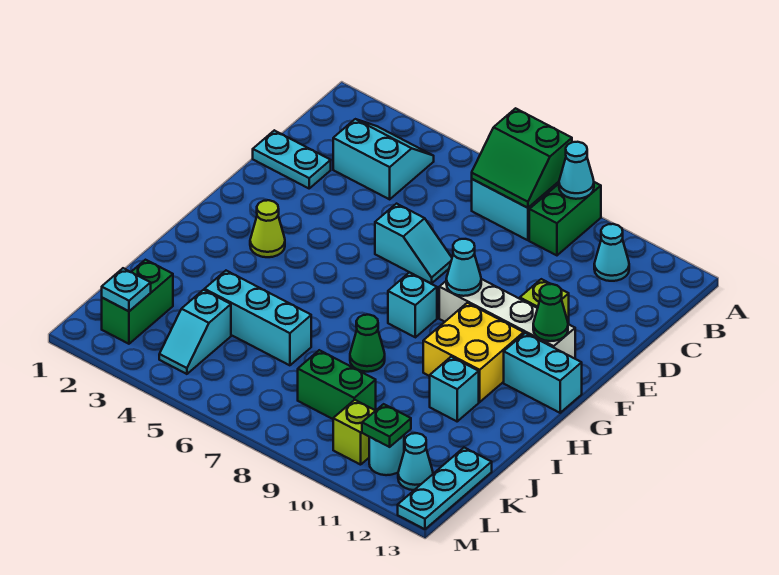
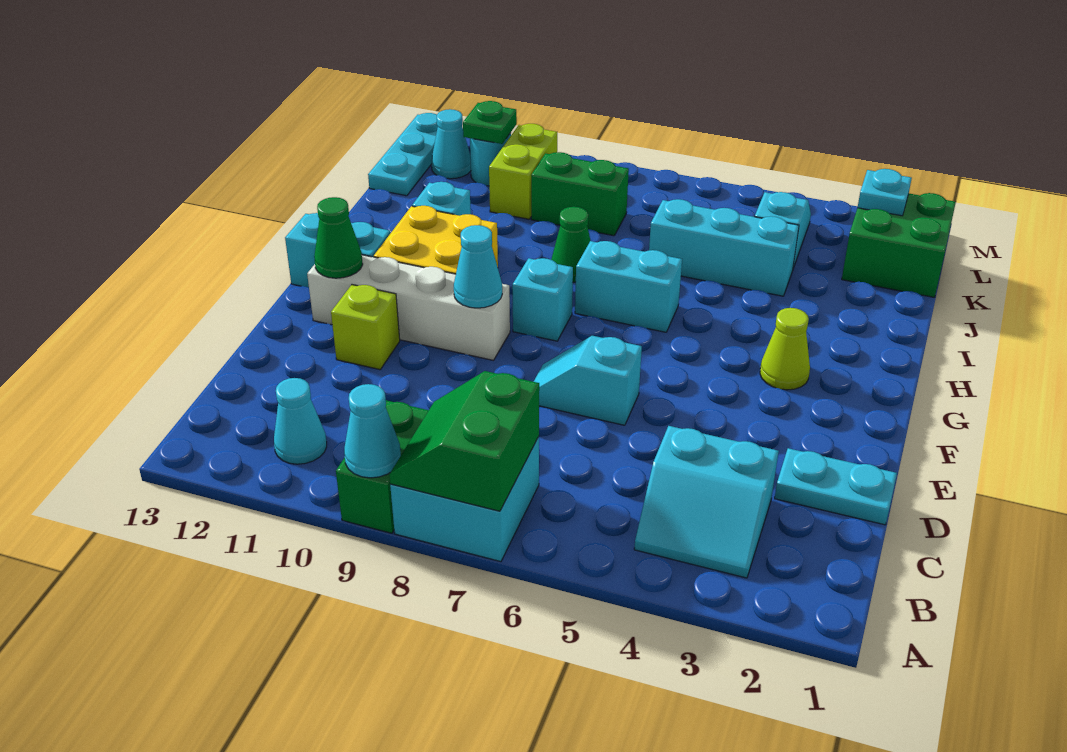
green 2x2 slope [472,108,572,208] -> green 2x2 slope turned to [389,371,539,511]
none -> cyan 1x2 brick [575,241,682,332]
green 1x2 brick [102,260,173,344] -> green 2x2 brick [842,193,956,297]
lime 1x1 brick [333,400,375,465] -> lime 1x2 brick [489,124,557,219]

